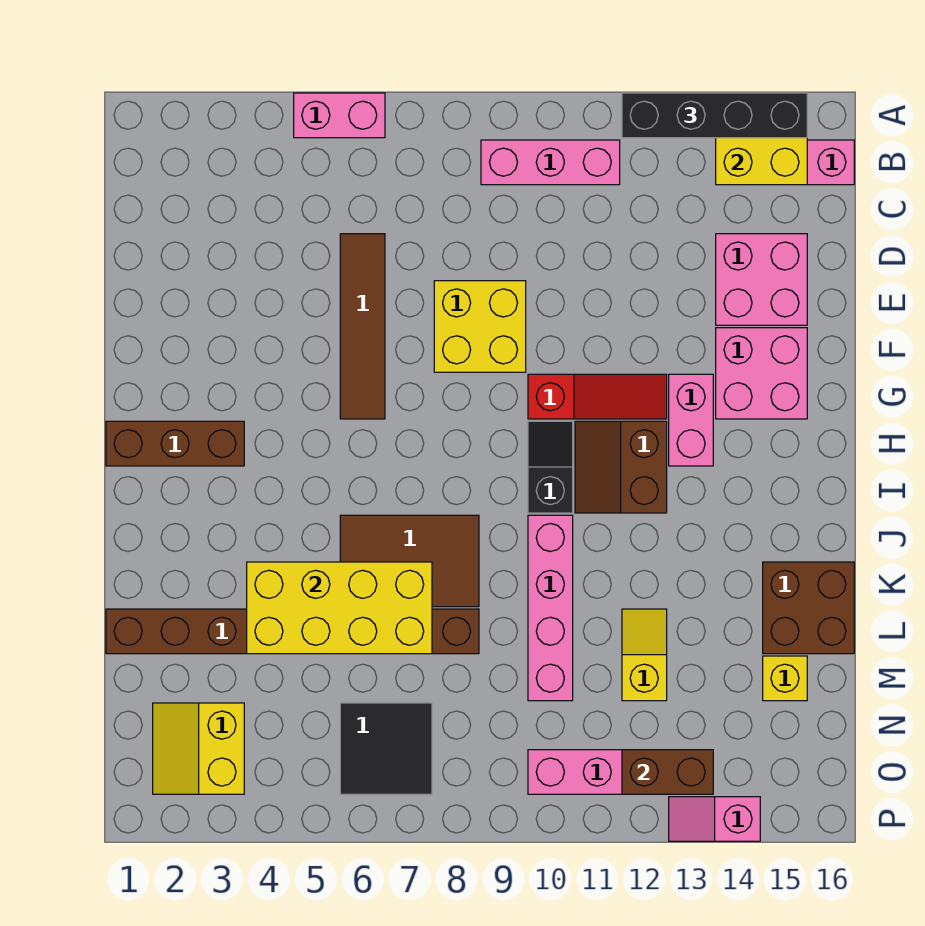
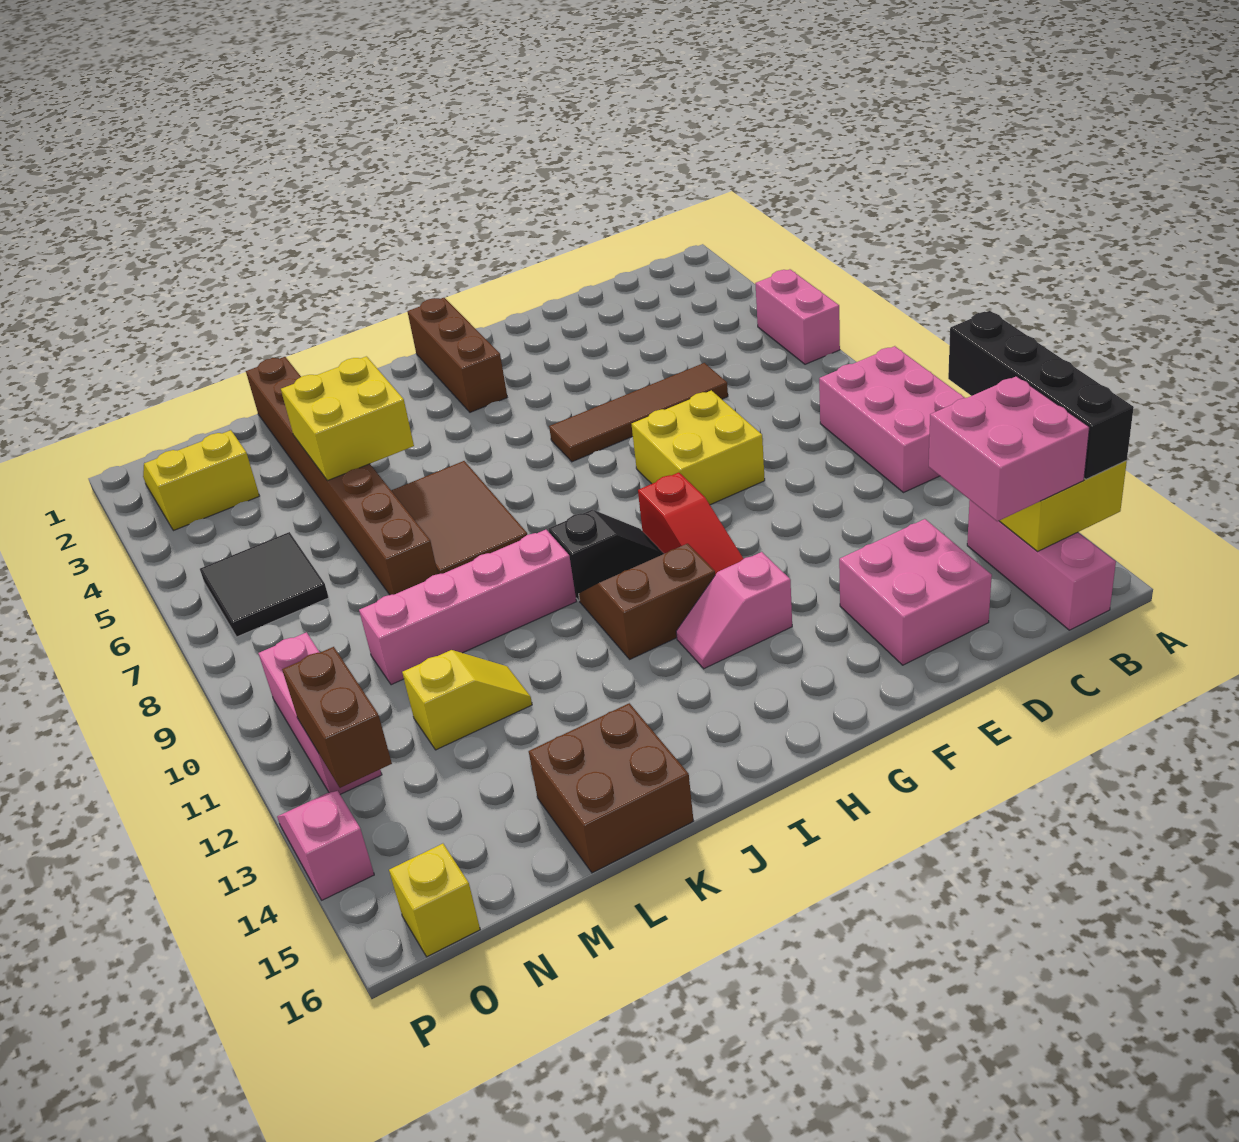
pink 1x3 brick [481,140,620,185] -> pink 2x3 brick [819,346,965,493]
pink 2x2 brick [716,328,807,419] -> pink 2x2 brick moved to [929,376,1089,521]
pink 1x2 brick [669,374,713,466] -> pink 1x2 slope [676,552,792,669]
yellow 2x4 brick [247,562,432,654] -> yellow 2x2 brick [281,356,414,481]
yellow 1x1 brick [763,656,807,701] -> yellow 1x1 brick moved to [389,844,480,957]

